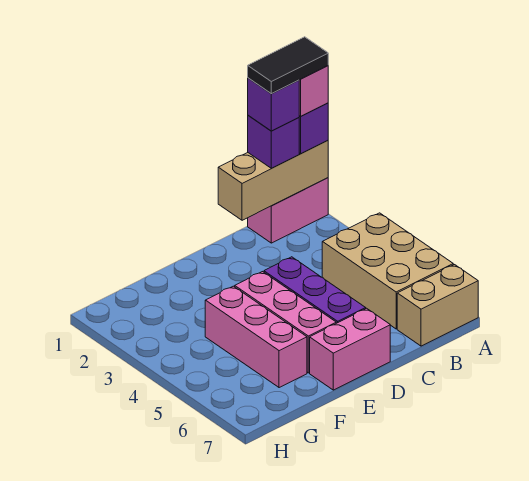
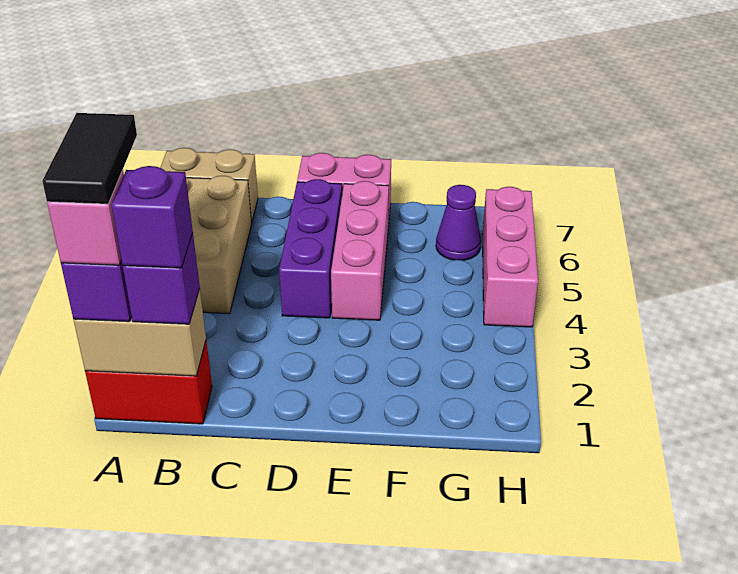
pink 1x2 brick [248,178,328,243] -> red 1x2 brick [85,341,212,424]
tan 1x3 brick [218,141,328,220] -> tan 1x2 brick [74,289,206,376]
black 1x2 tile [248,37,328,94] -> black 1x2 tile turned to [42,113,137,204]
pink 1x3 brick [205,286,307,388] -> pink 1x3 brick moved to [482,187,538,327]
none -> purple 1x1 cone [436,185,481,260]

